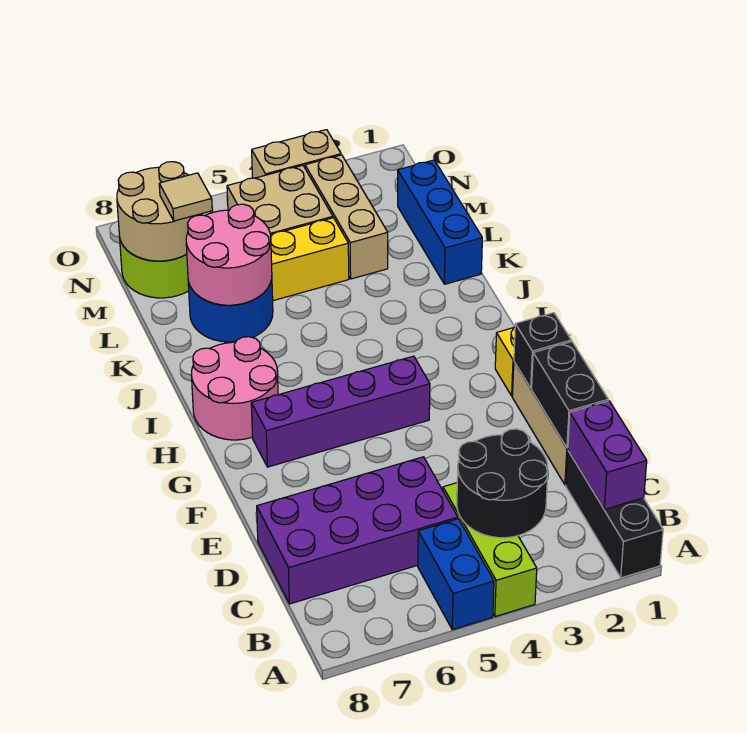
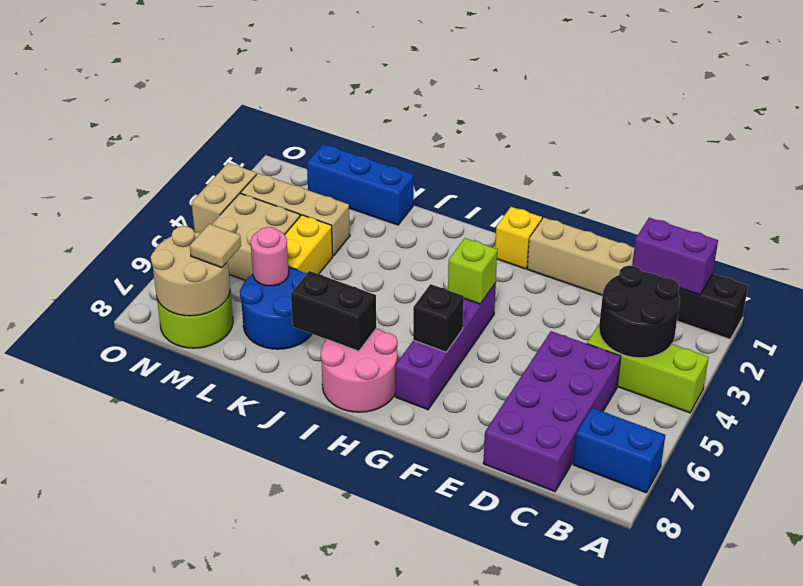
blue 1x2 brick [418,519,494,630] -> blue 1x2 brick moved to [573,408,665,493]
black 1x2 brick [532,342,608,448] -> black 1x2 brick moved to [291,271,376,351]
black 1x1 brick [514,313,571,388] -> black 1x1 brick moved to [413,284,464,352]
none -> lime 1x1 brick [448,238,497,304]
pink 2x2 round brick [186,204,272,305] -> pink 1x1 round brick [251,227,289,286]

